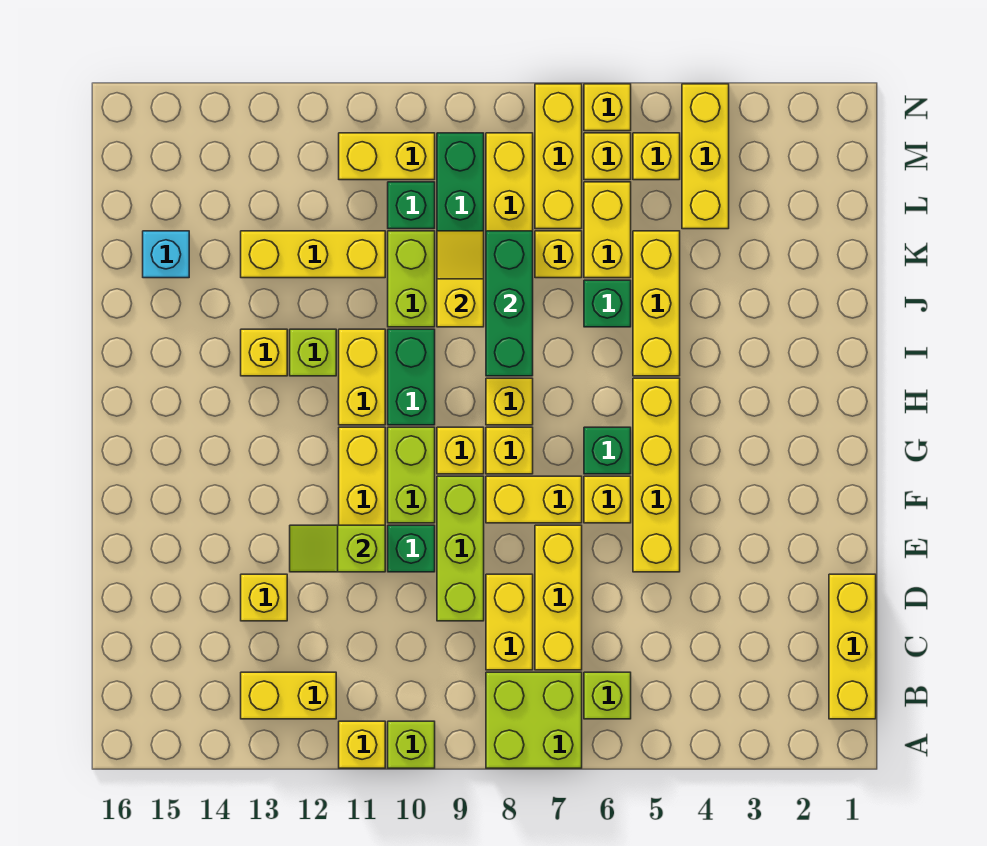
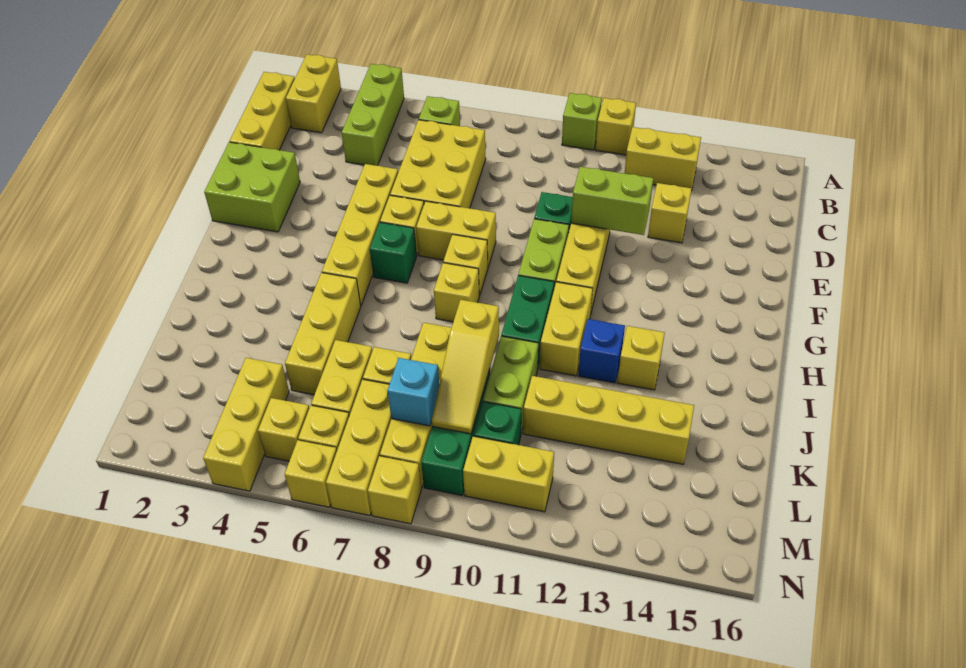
lime 2x2 brick [486,672,582,768] -> lime 2x2 brick moved to [204,142,300,232]
yellow 1x3 brick [535,525,582,670] -> yellow 2x3 brick [390,120,486,208]
yellow 1x2 brick [486,574,533,670] -> yellow 1x2 brick moved to [286,54,341,133]
lime 1x3 brick [437,476,484,621] -> lime 1x3 brick moved to [342,64,404,166]
lime 1x2 slope [290,525,385,572] -> lime 1x2 brick [571,167,653,235]
yellow 1x1 brick [437,427,484,474] -> yellow 1x1 brick moved to [368,456,422,524]
green 1x3 brick [486,231,533,376] -> none
lime 1x1 brick [290,329,336,376] -> blue 1x1 brick [578,319,625,383]
green 1x1 brick [584,280,631,327] -> none
yellow 1x2 slope [437,231,484,327] -> yellow 1x3 slope [432,300,499,434]
yellow 1x3 brick [241,231,385,278] -> yellow 1x4 brick [523,376,694,464]
cyan 1x1 brick [143,231,189,278] -> cyan 1x1 brick moved to [387,358,439,426]

